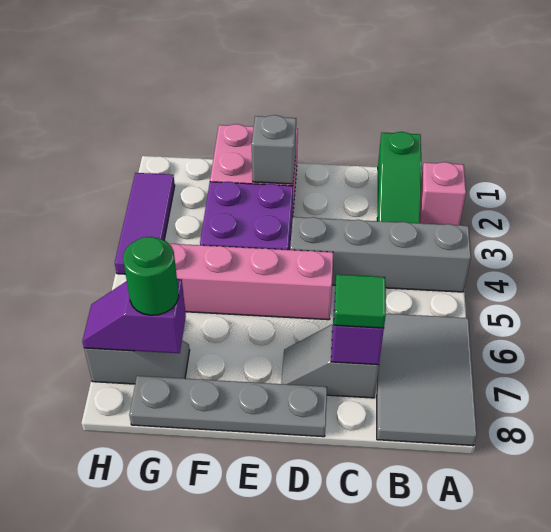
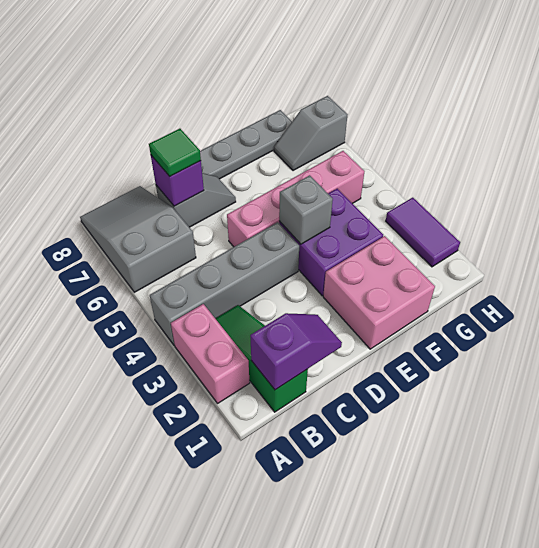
pink 1x1 brick [420,162,466,225] -> pink 1x2 brick [171,304,249,403]
grey 2x3 tile [377,314,477,446] -> grey 2x3 slope [80,186,196,292]
grey 1x1 brick [252,115,296,184] -> grey 1x1 brick moved to [279,175,333,244]
purple 1x2 slope [82,279,186,353] -> purple 1x2 slope moved to [250,313,342,390]
green 1x1 round brick [123,237,179,315] -> none
purple 1x3 tile [115,173,175,274] -> purple 1x2 tile [386,198,460,267]

